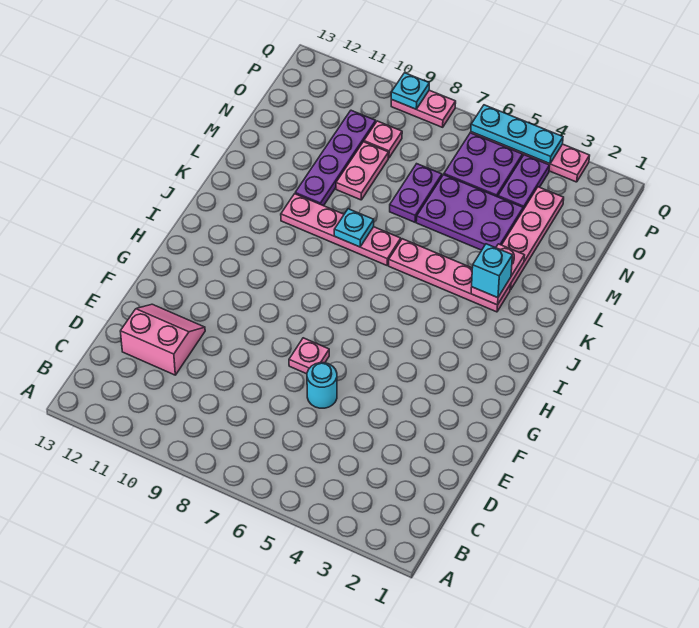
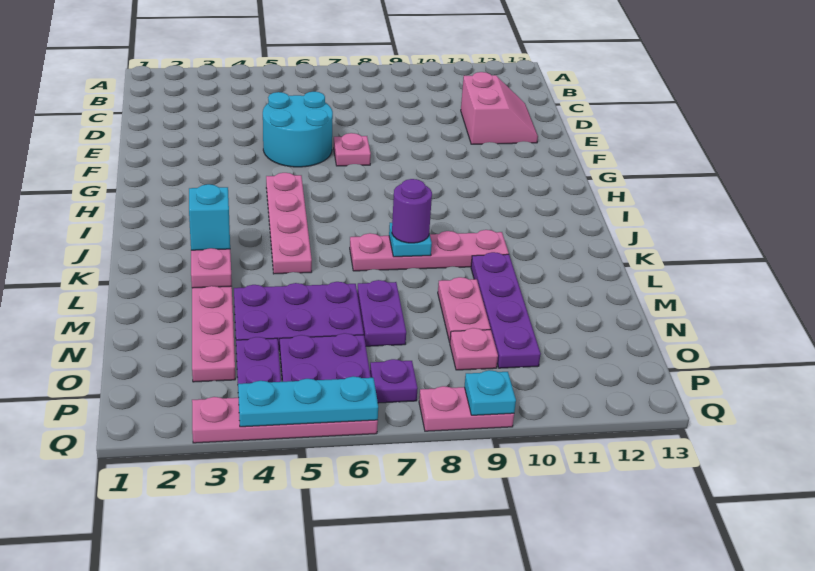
pink 2x2 slope [120,304,205,375] -> pink 2x2 slope turned to [461,72,538,144]
cyan 1x1 round brick [307,363,337,408] -> cyan 2x2 round brick [263,92,333,167]
pink 1x4 plate [389,239,510,312] -> pink 1x4 plate turned to [266,173,312,274]
none -> purple 1x1 round brick [392,179,432,243]
none -> purple 1x1 plate [370,359,418,403]

